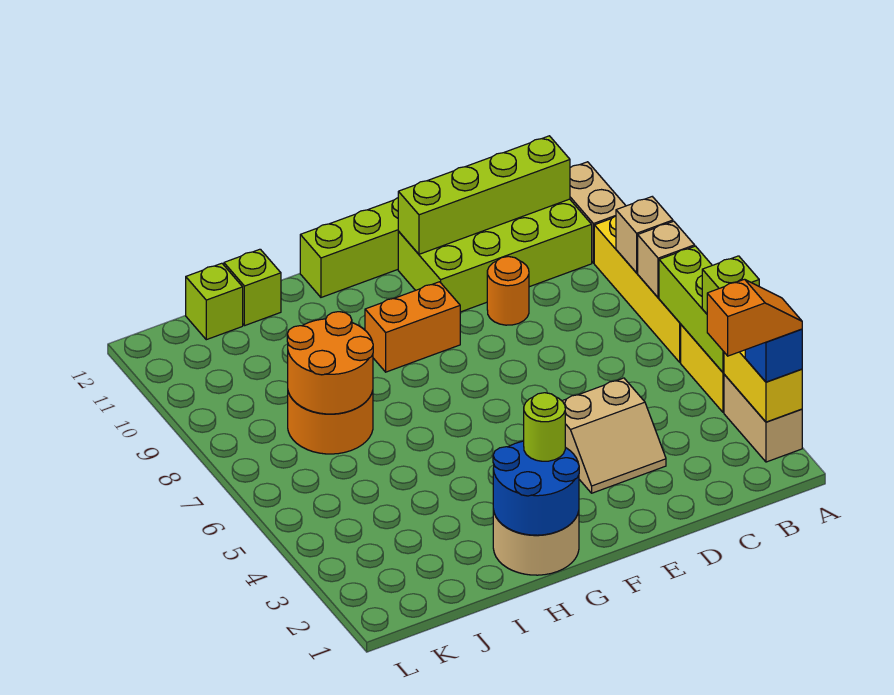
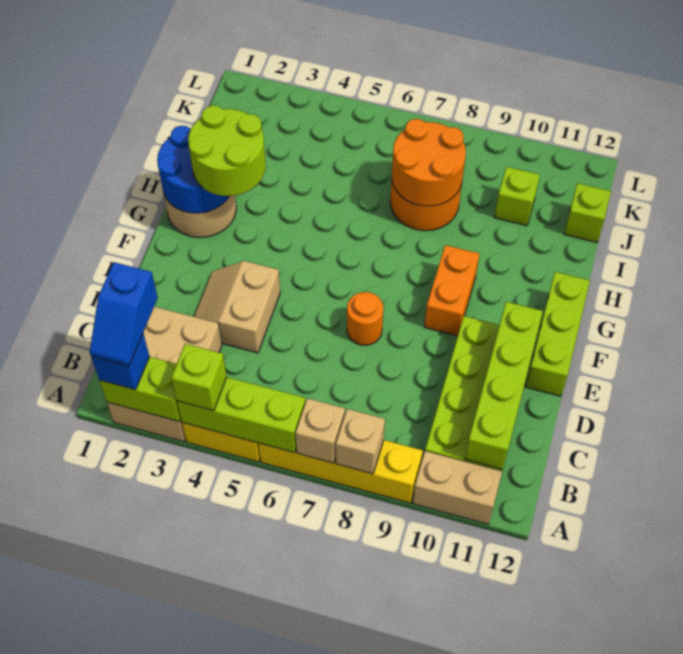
tan 1x2 brick [724,374,802,462] -> tan 2x3 brick [107,307,222,442]
yellow 1x2 brick [724,350,802,422] -> lime 1x2 brick [99,357,181,422]
orange 1x2 slope [707,279,802,356] -> blue 1x2 slope [90,262,158,366]
orange 1x1 round brick [487,256,529,325] -> orange 1x1 round brick moved to [347,292,383,345]
lime 1x1 round brick [524,393,565,461] -> lime 2x2 round brick [188,106,266,196]
lime 1x1 brick [224,249,281,326] -> lime 1x1 brick moved to [494,167,540,226]

